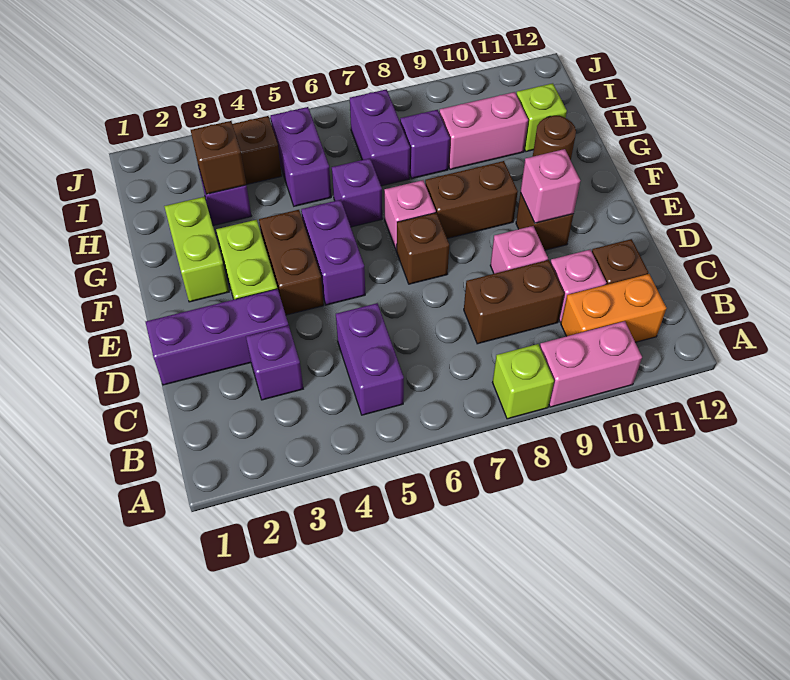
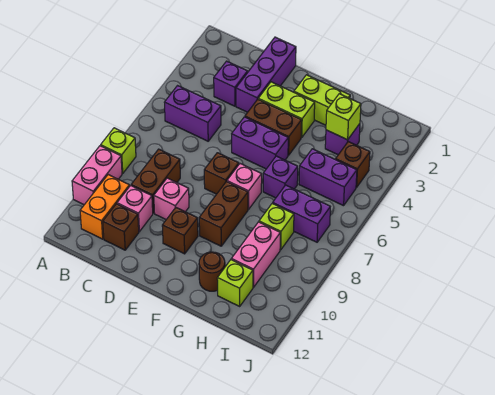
pink 1x1 brick [520,149,580,223] -> none
brown 1x1 brick [191,121,246,194] -> lime 1x1 brick [326,94,361,140]
purple 1x1 brick [400,110,450,178] -> lime 1x1 brick [259,203,294,250]

